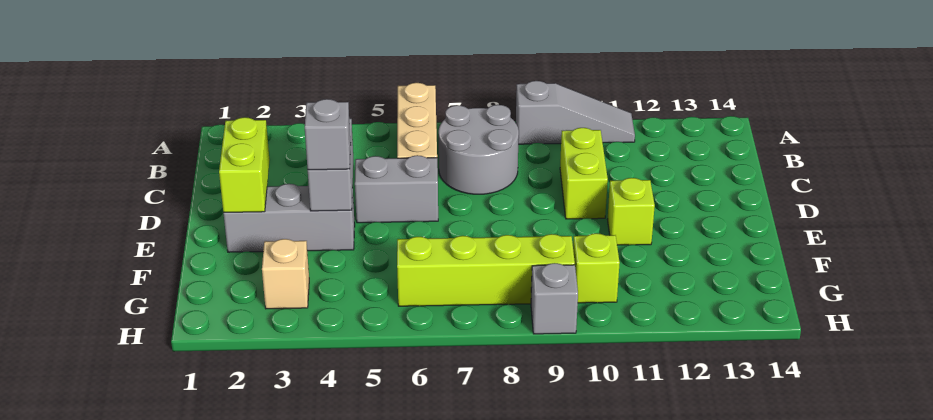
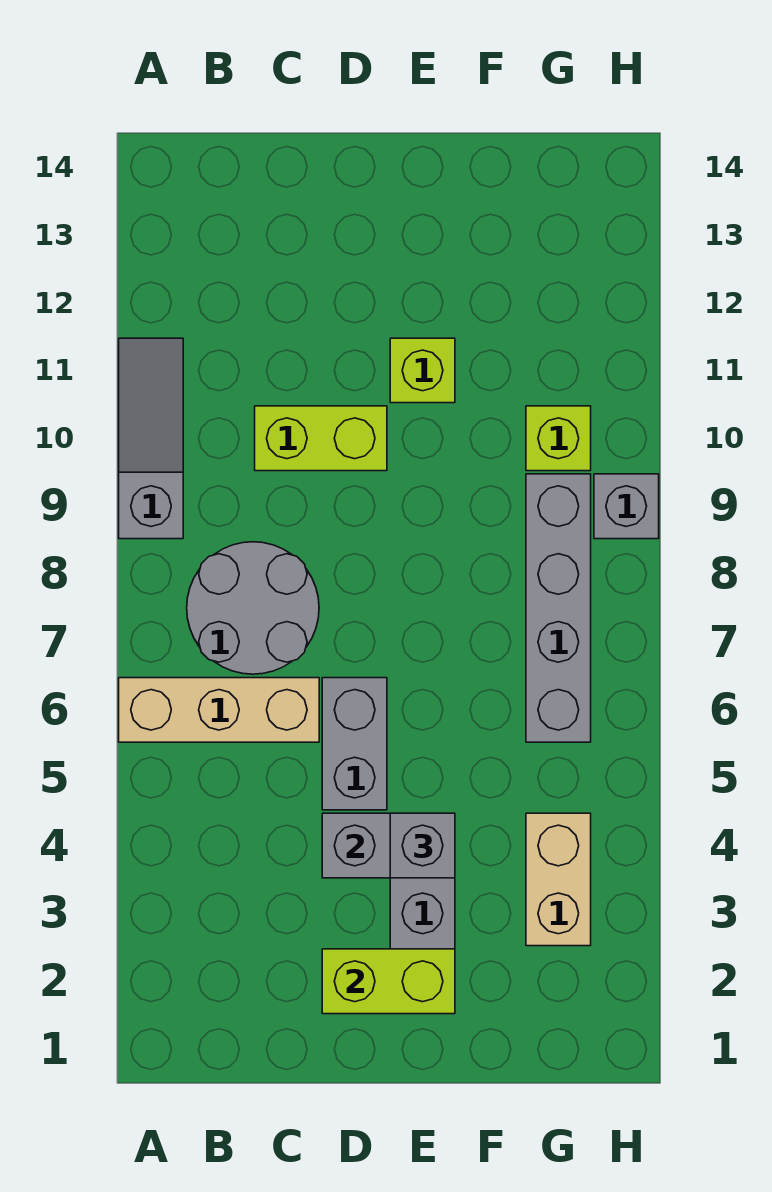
tan 1x1 brick [262,239,309,309] -> tan 1x2 brick [526,813,591,946]
lime 1x4 brick [397,234,575,306] -> grey 1x4 brick [526,474,591,742]

